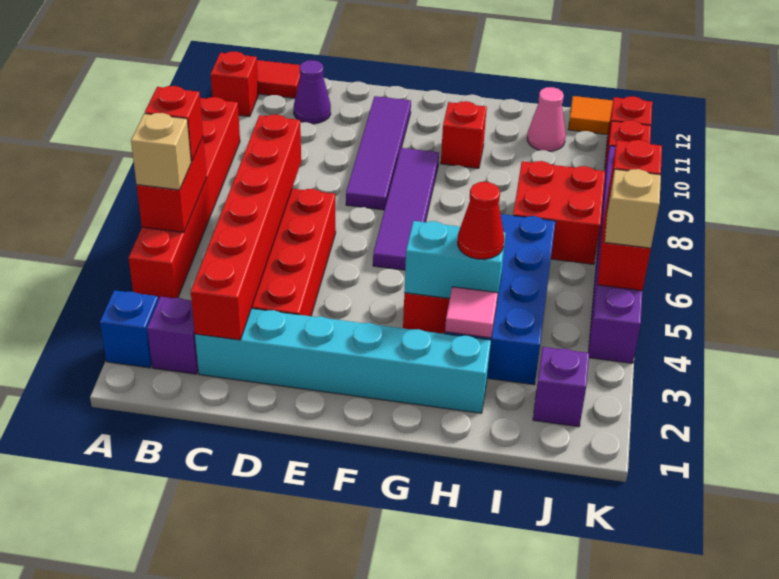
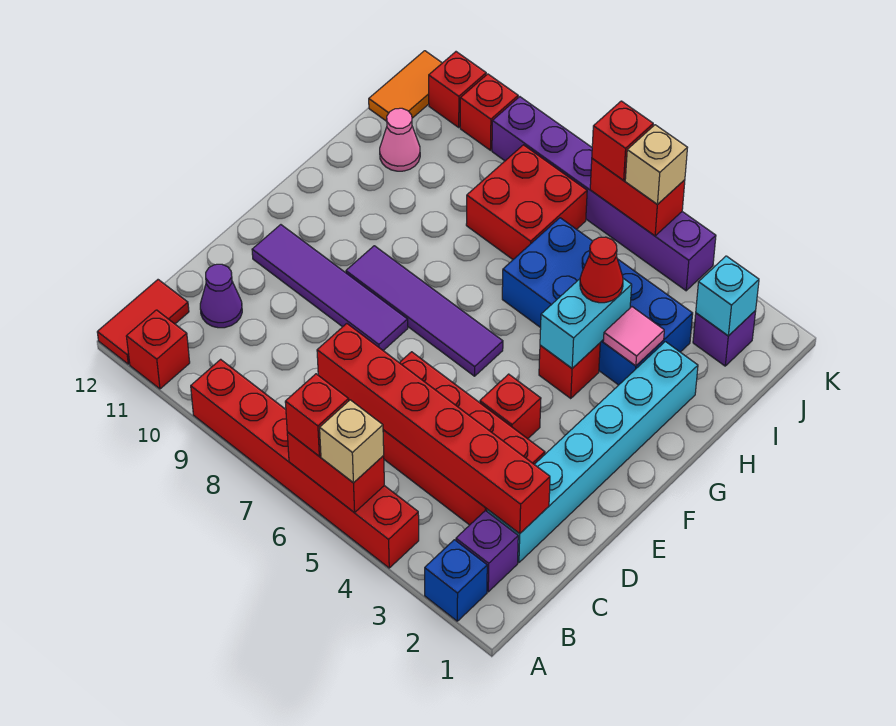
red 1x1 brick [441,101,487,168] -> red 1x1 brick moved to [480,374,541,439]
none -> cyan 1x1 brick [696,256,759,336]

